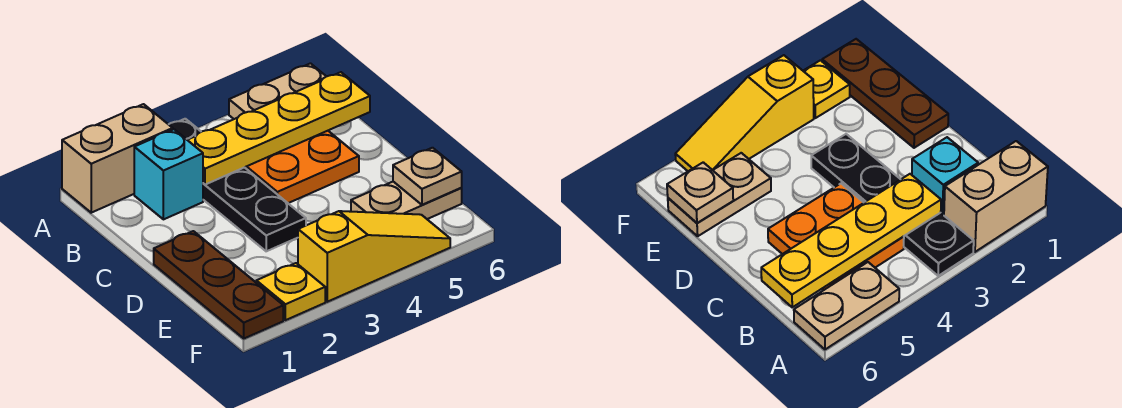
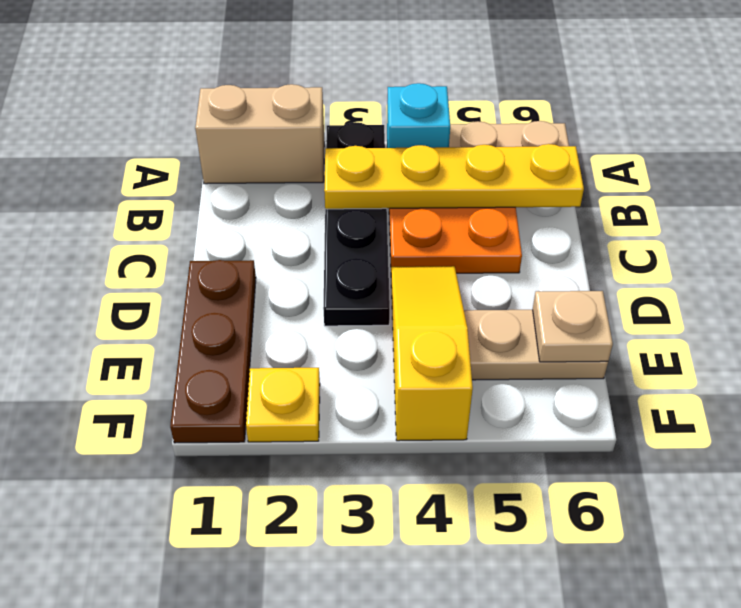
cyan 1x1 brick [134,129,203,219] -> cyan 1x1 brick moved to [387,83,450,148]
yellow 1x3 slope [298,211,450,302] -> yellow 1x3 slope turned to [391,266,473,441]

